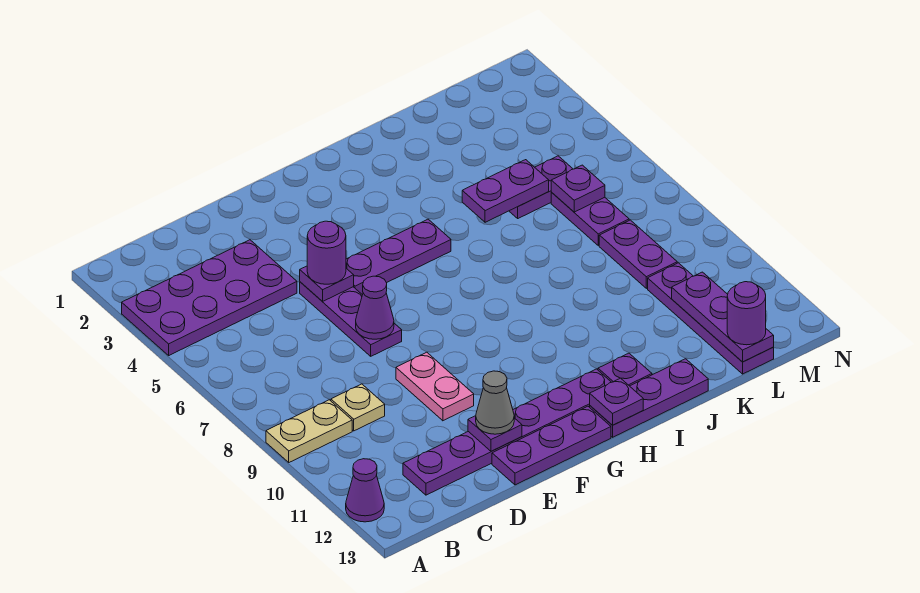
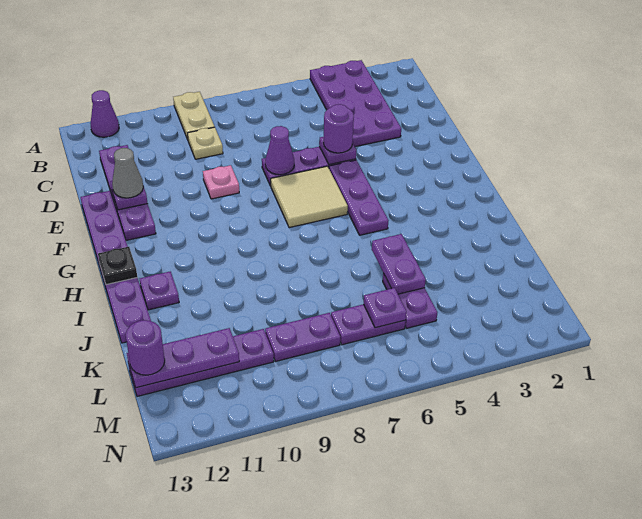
purple 1x6 plate [403,369,611,495] -> purple 1x4 plate [99,145,156,240]
pink 1x2 plate [396,352,474,421] -> pink 1x1 plate [203,165,239,199]
none -> tan 2x2 tile [271,166,348,228]
purple 1x1 plate [590,378,643,425] -> black 1x1 plate [98,247,137,285]

